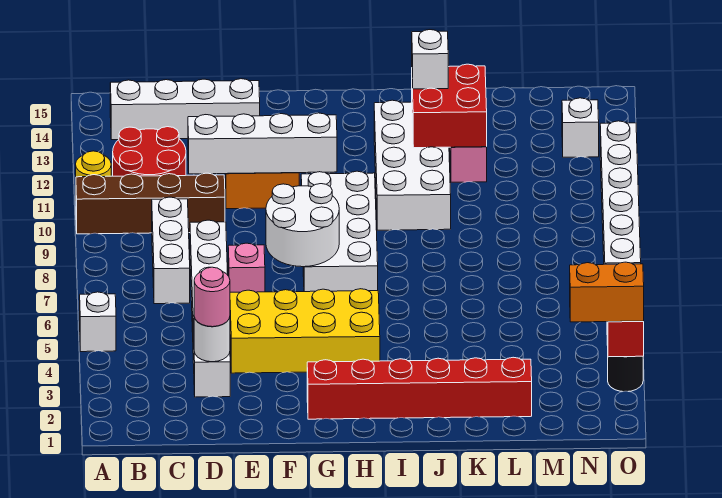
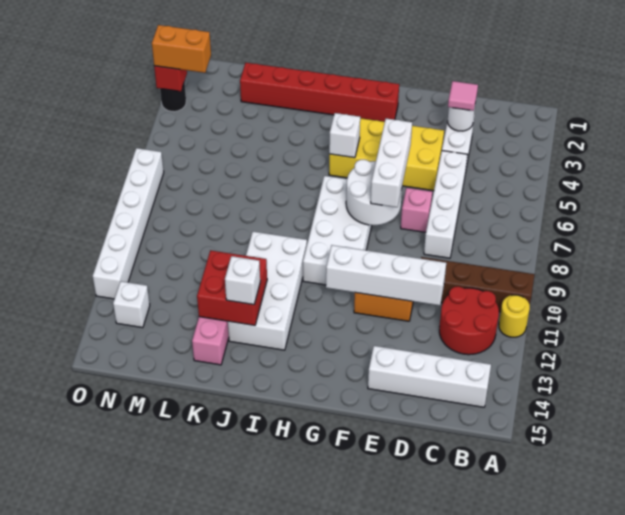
white 1x1 brick [80,292,116,352] -> white 1x1 brick moved to [329,113,360,158]
white 1x3 brick [152,197,190,304] -> white 1x3 brick moved to [371,119,412,207]
pink 1x1 round brick [194,267,230,327] -> pink 1x1 tile [448,81,478,111]

